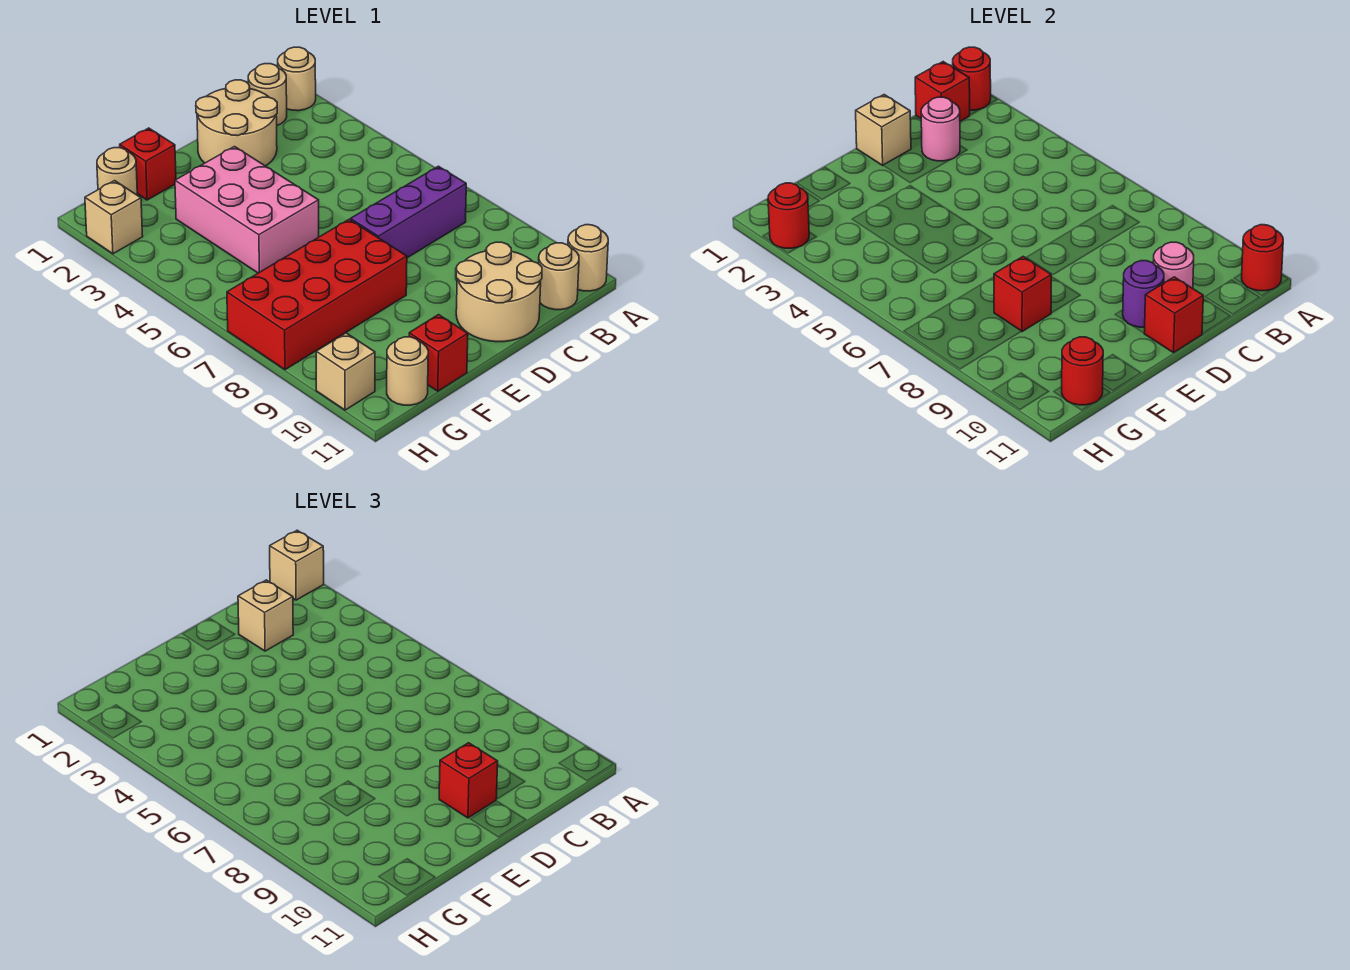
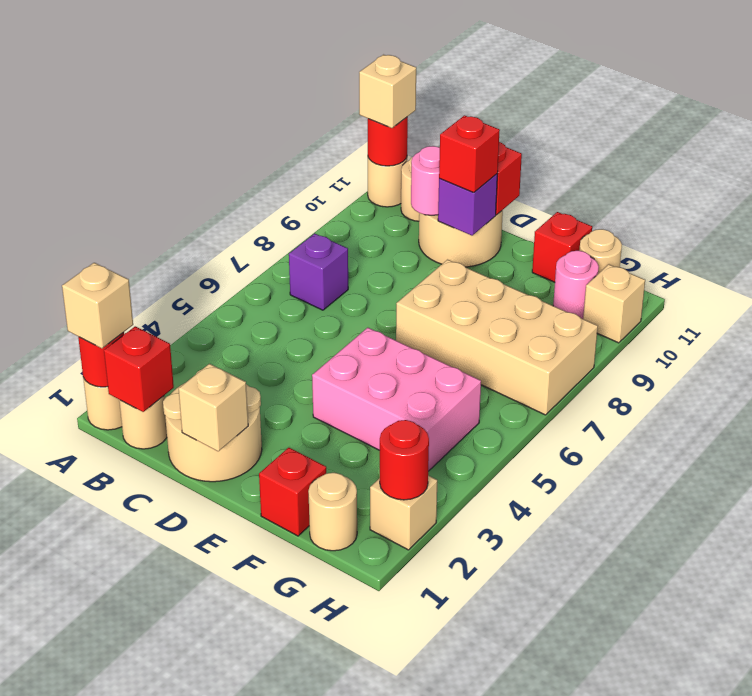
purple 1x3 brick [351,166,466,258] -> purple 1x1 brick [289,233,348,310]
pink 1x1 round brick [921,97,960,161] -> pink 1x1 round brick moved to [553,251,599,319]
tan 1x1 brick [238,580,293,651] -> tan 1x1 brick moved to [359,55,416,128]
purple 1x1 round brick [1123,261,1164,327] -> purple 1x1 brick [438,174,497,236]
pink 2x3 brick [175,147,319,273] -> pink 2x3 brick turned to [312,328,481,471]
red 2x4 brick [227,220,407,370] -> tan 2x4 brick [396,260,598,415]
red 1x1 brick [994,257,1051,332] -> none
red 1x1 round brick [1062,337,1103,405] -> none

